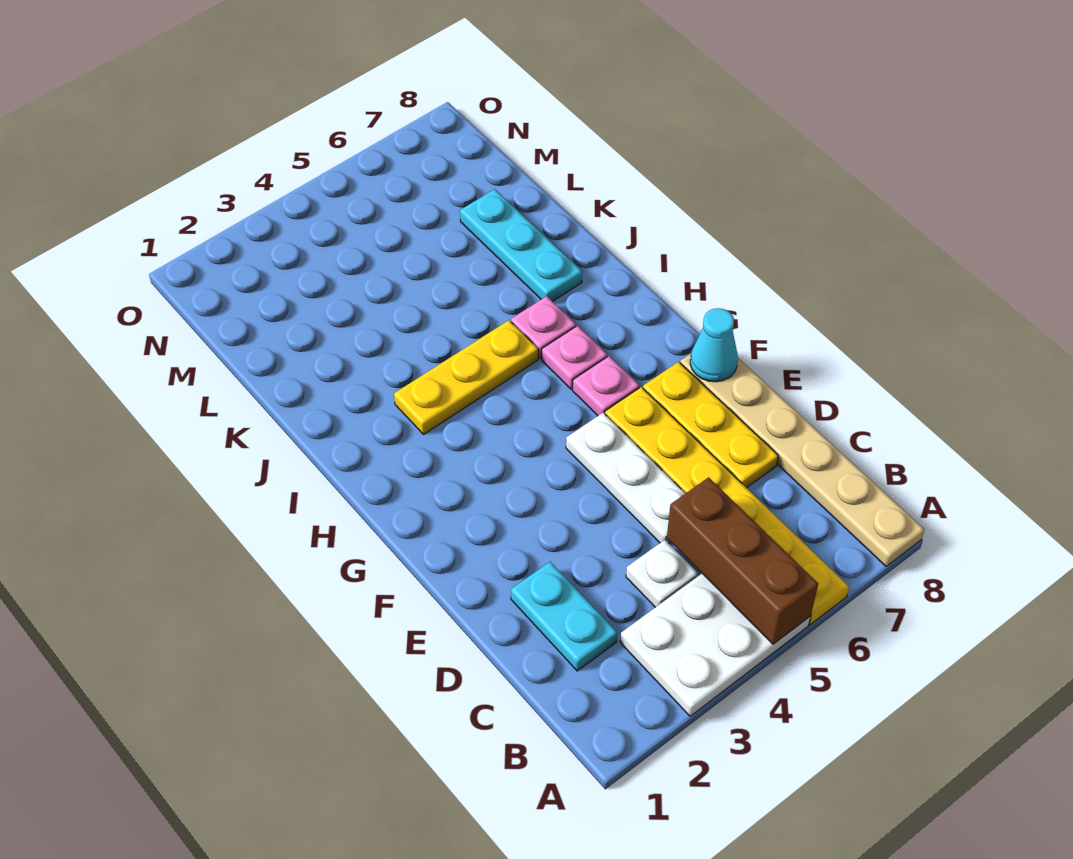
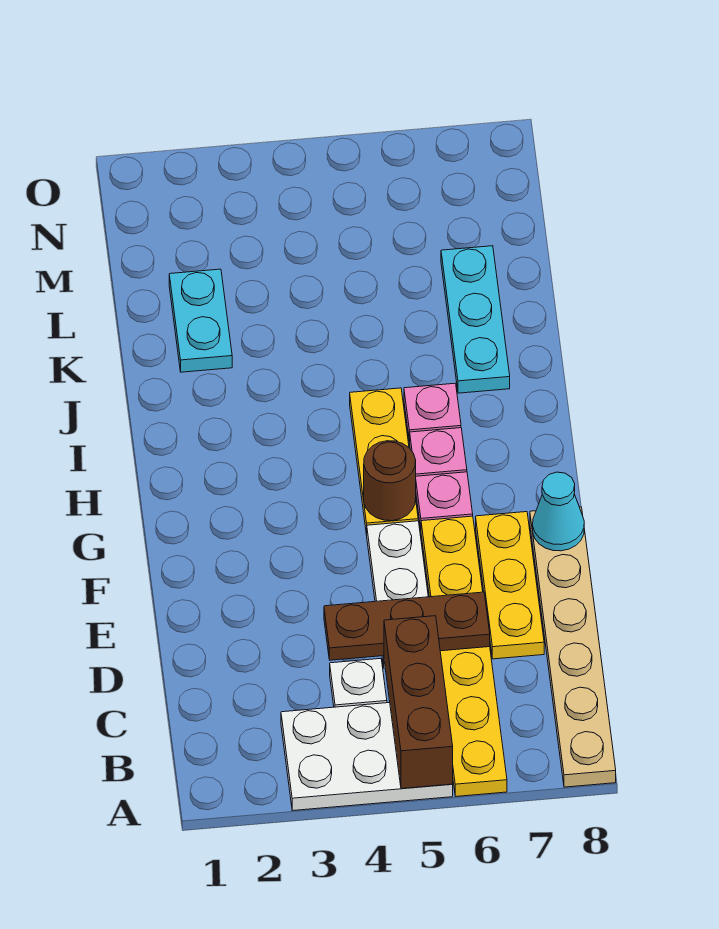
cyan 1x2 plate [511,562,617,671] -> cyan 1x2 plate moved to [169,269,232,372]
none -> brown 1x3 plate [324,592,490,660]
none -> brown 1x1 round brick [364,441,416,521]
yellow 1x3 plate [394,320,538,434] -> yellow 1x3 plate turned to [350,388,418,535]

